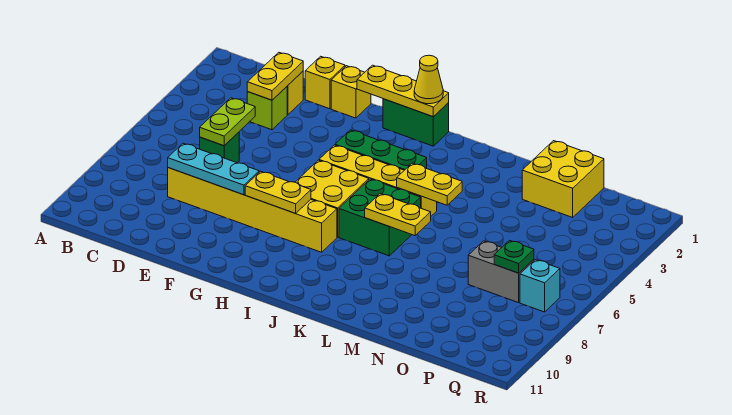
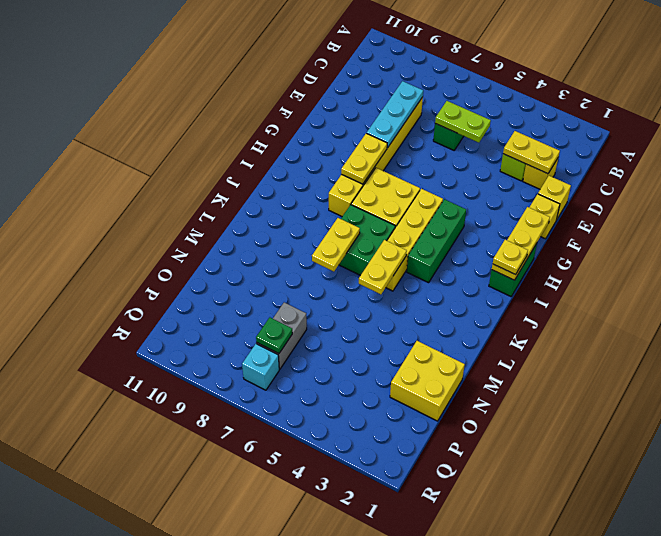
yellow 1x1 cone [414,55,443,104] -> yellow 1x1 plate [493,239,528,275]

